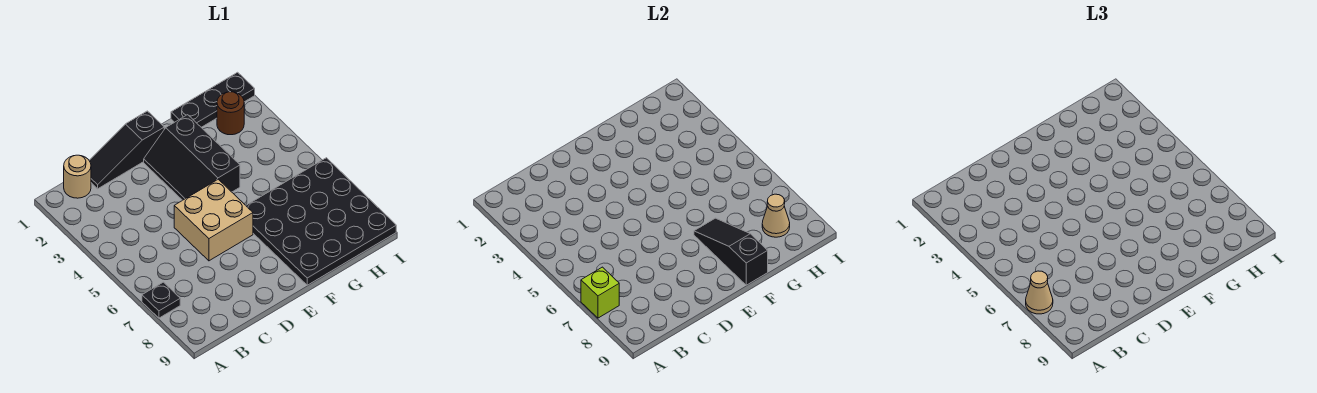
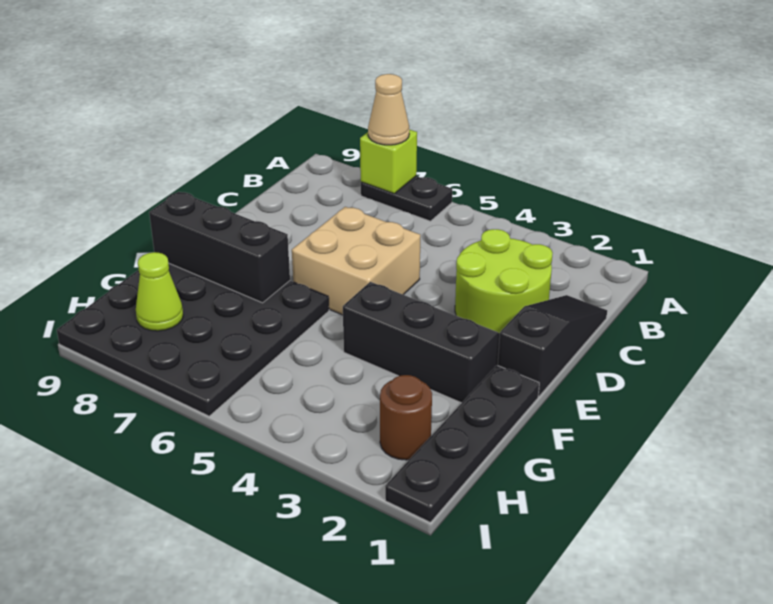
black 1x1 plate [142,282,180,318] -> black 1x2 plate [361,176,452,221]
tan 1x1 round brick [64,155,91,198] -> none
none -> lime 2x2 round brick [455,229,553,333]
black 1x3 slope [694,218,768,285] -> black 1x3 brick [149,192,290,303]
black 1x3 plate [171,72,255,127] -> black 1x4 plate [385,365,539,522]
tan 1x1 cone [762,194,790,237] -> lime 1x1 cone [136,252,183,331]

